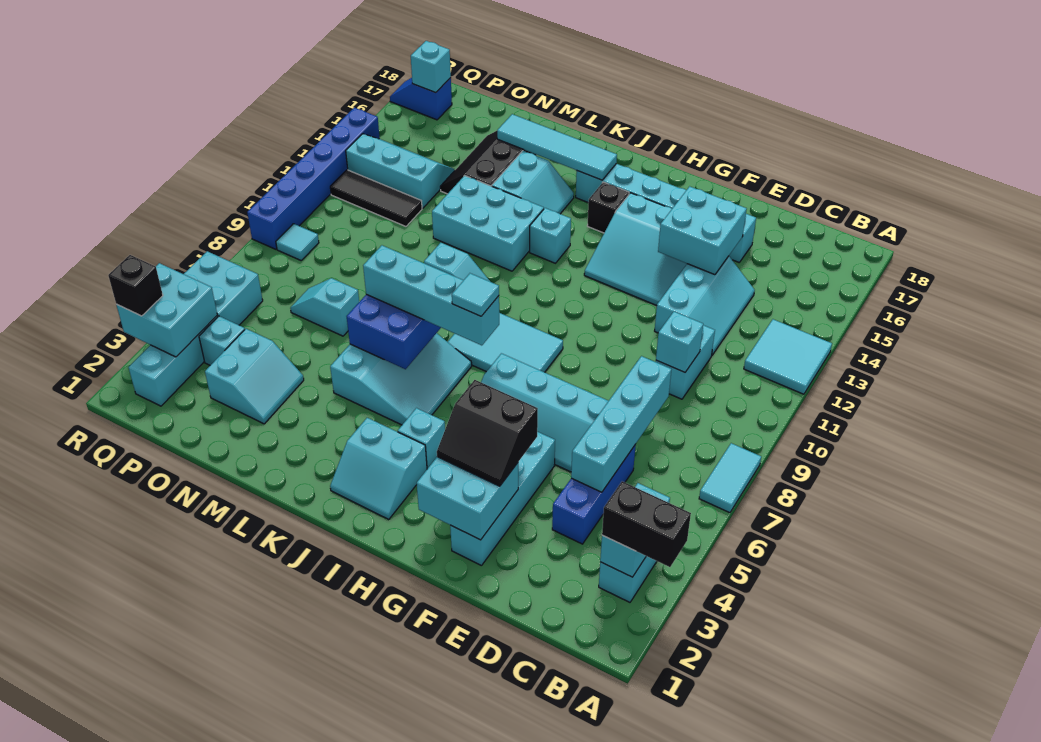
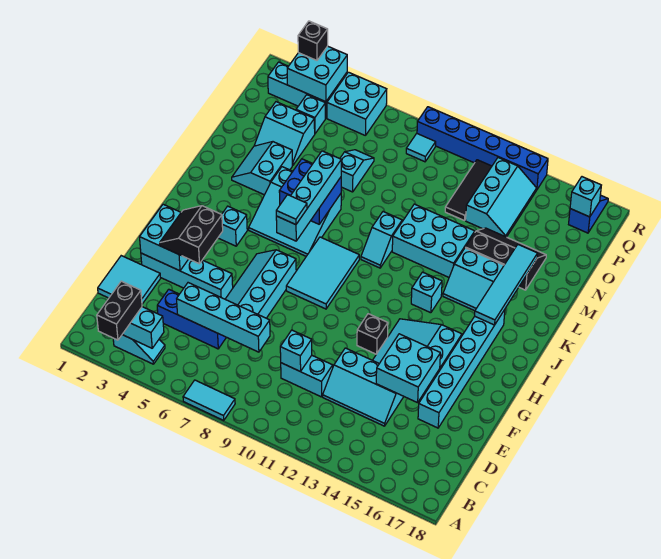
cyan 2x2 tile [744,319,832,394] -> cyan 2x2 tile moved to [98,256,161,304]
cyan 2x2 slope [330,418,427,519] -> cyan 2x2 slope moved to [232,142,292,195]
black 1x1 brick [587,182,629,233] -> black 1x1 brick moved to [357,314,388,354]
cyan 2x3 brick [432,176,544,271] -> cyan 2x3 brick turned to [392,204,475,277]

